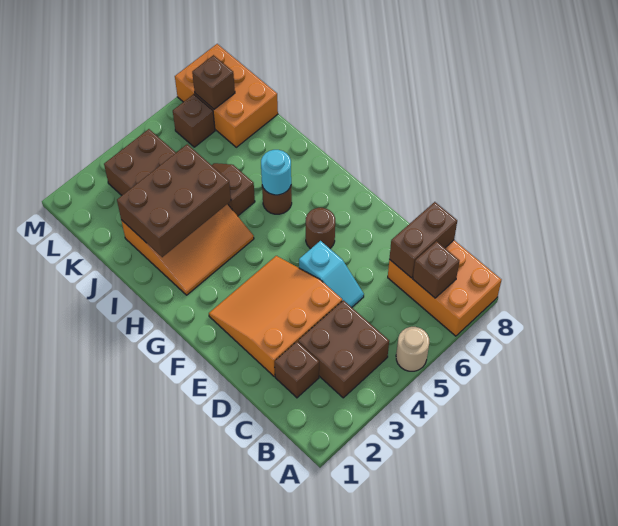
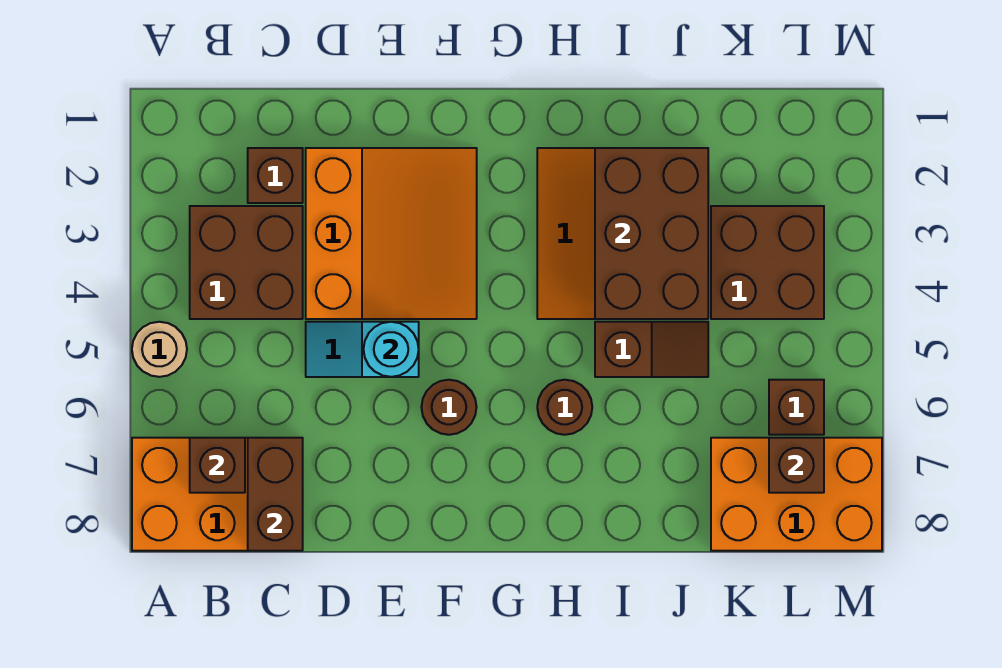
cyan 1x1 round brick [261,150,291,195] -> cyan 1x1 round brick moved to [364,322,419,377]

